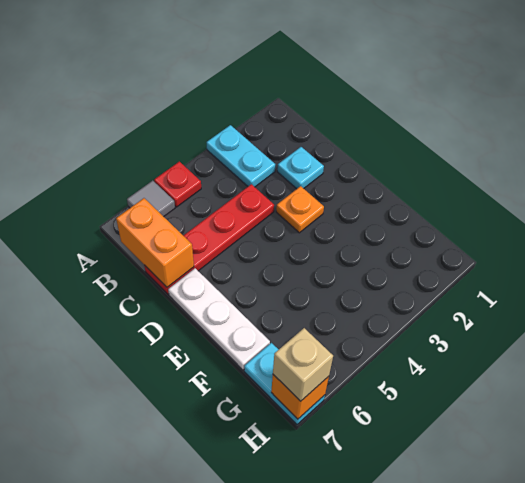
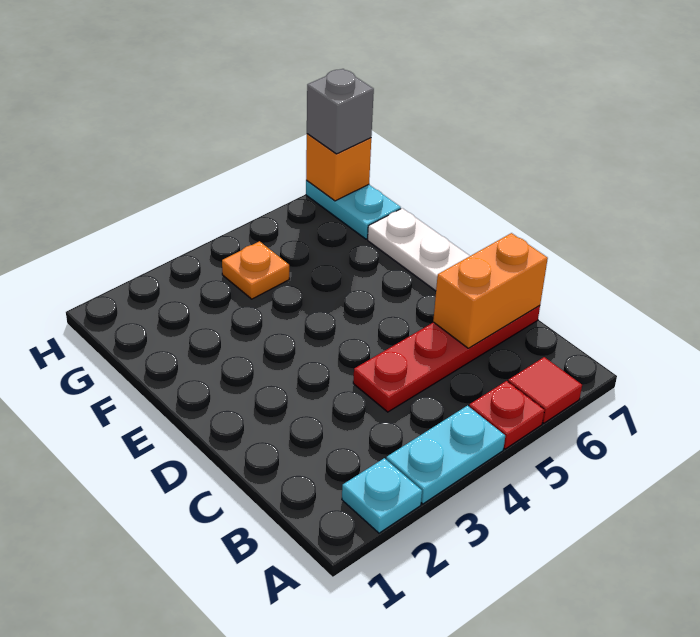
cyan 1x2 plate [207,125,275,187] -> cyan 1x2 plate turned to [386,406,505,504]
grey 1x1 tile [127,181,175,217] -> red 1x1 tile [508,357,582,423]
orange 1x2 brick [116,198,194,287] -> orange 1x2 brick turned to [433,233,548,348]
cyan 1x1 plate [277,147,324,189] -> cyan 1x1 plate moved to [342,458,422,533]
orange 1x1 plate [276,186,324,233] -> orange 1x1 plate moved to [222,241,289,299]
tan 1x1 brick [273,328,333,401] -> grey 1x1 brick [307,69,374,154]

